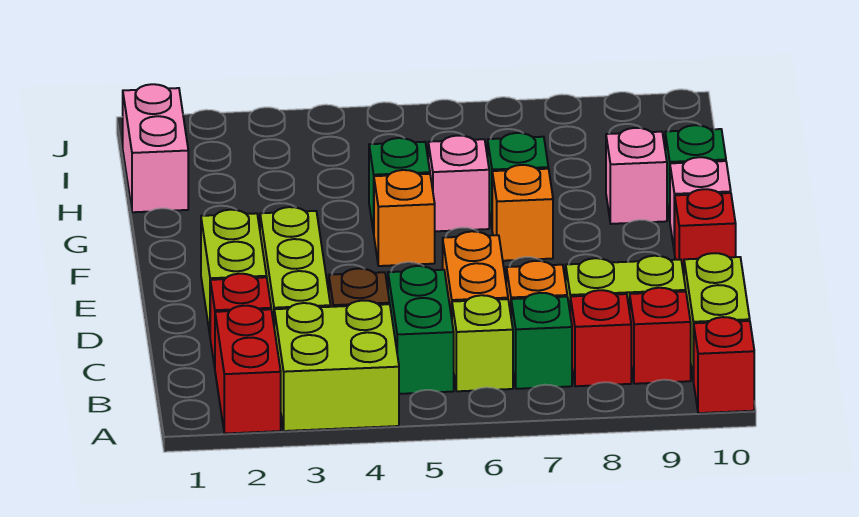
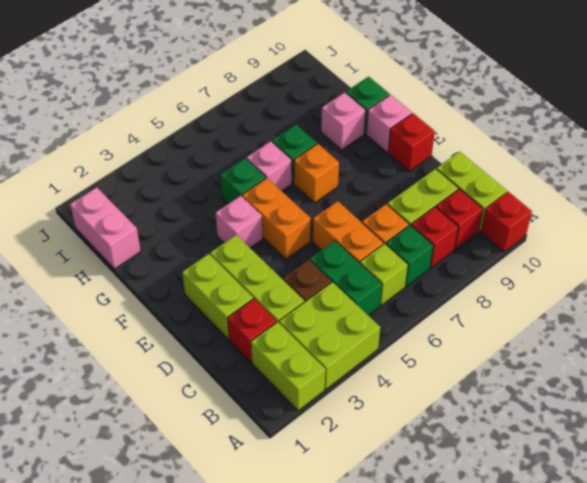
red 1x2 brick [215,306,281,434] -> lime 1x2 brick [251,322,325,411]
none -> pink 1x1 brick [216,196,263,248]
orange 1x1 brick [374,170,435,266] -> orange 1x2 brick [242,178,311,259]

